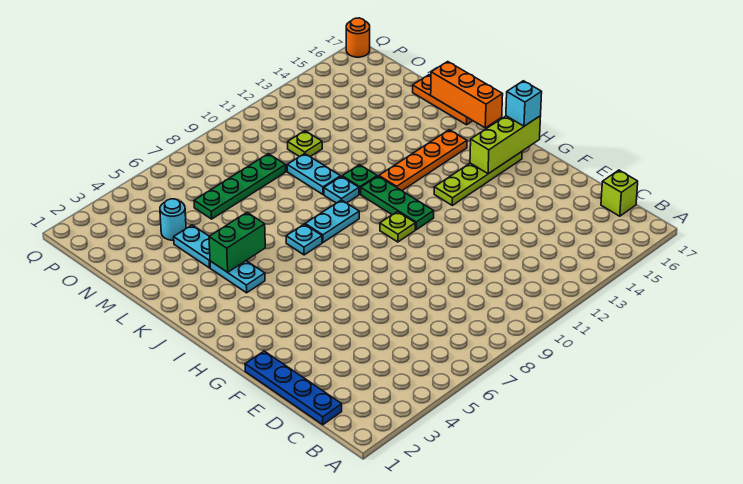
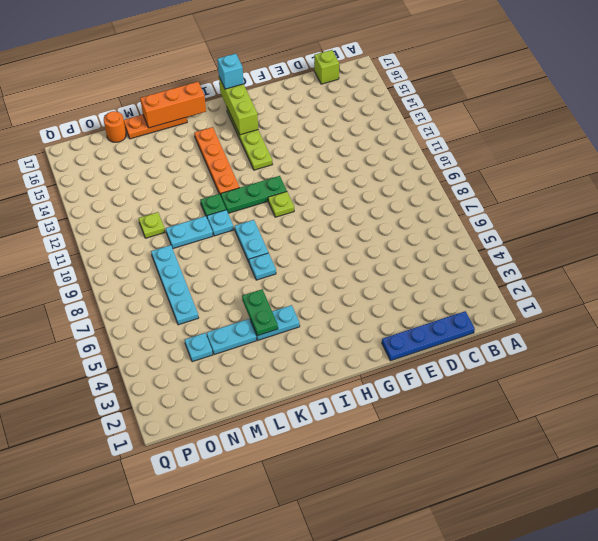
green 1x2 brick [209,212,265,272] -> green 1x2 plate [242,289,278,336]
cyan 1x1 round brick [160,199,186,240] -> cyan 1x1 plate [185,333,213,362]
green 1x4 plate [194,154,286,219] -> cyan 1x4 plate [151,245,199,325]
orange 1x1 round brick [346,18,370,57] -> orange 1x1 round brick moved to [104,111,126,142]

